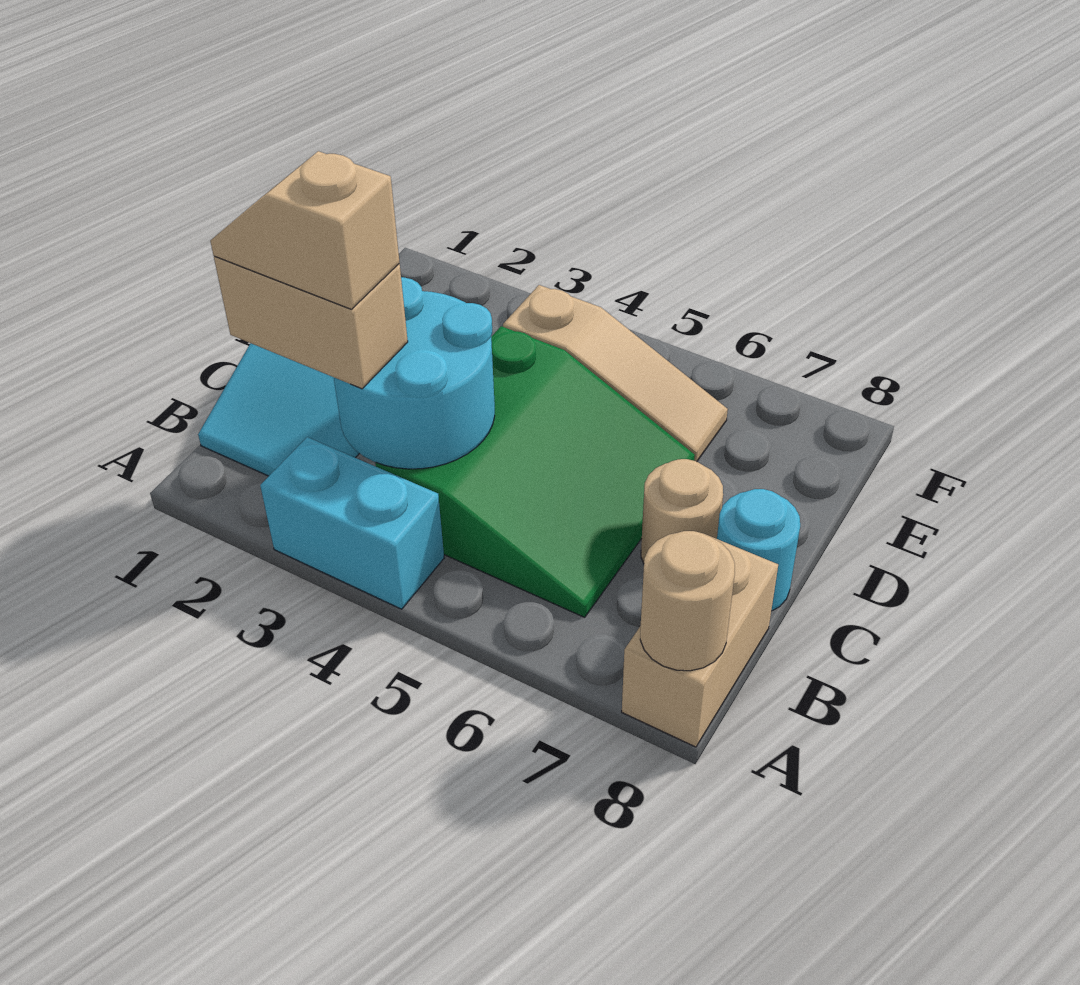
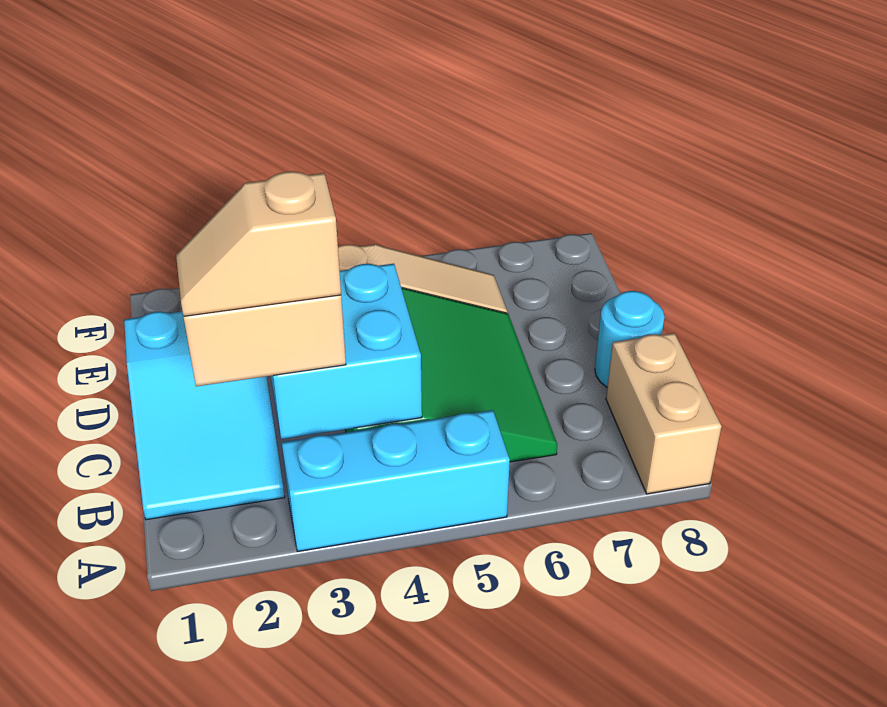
cyan 1x2 brick [260,437,444,609] -> cyan 1x3 brick [282,410,510,551]
tan 1x1 round brick [640,531,735,671] -> none
cyan 2x2 round brick [334,277,495,469] -> cyan 2x2 brick [271,264,422,439]
tan 1x1 round brick [641,459,723,563] -> none

